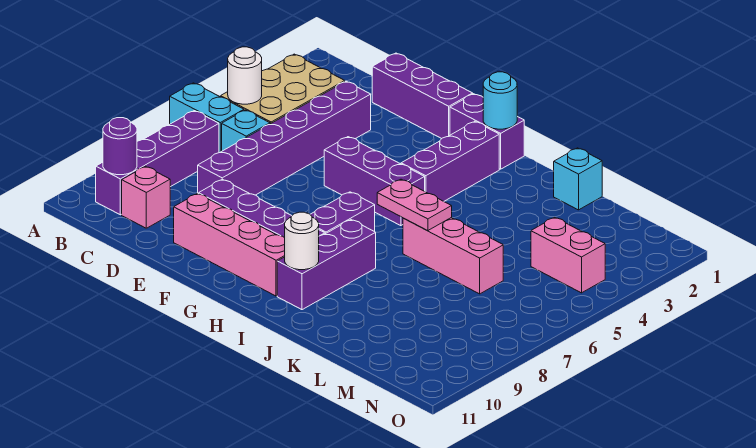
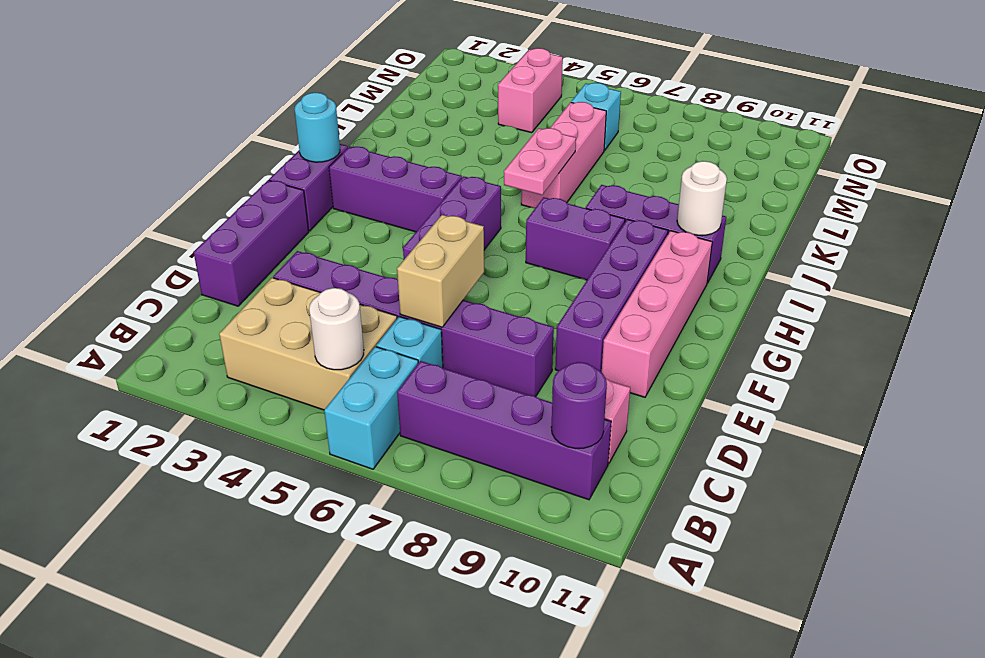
none -> tan 1x2 brick [397,215,484,327]
cyan 1x1 brick [554,148,602,210] -> cyan 1x1 brick moved to [571,83,621,150]

